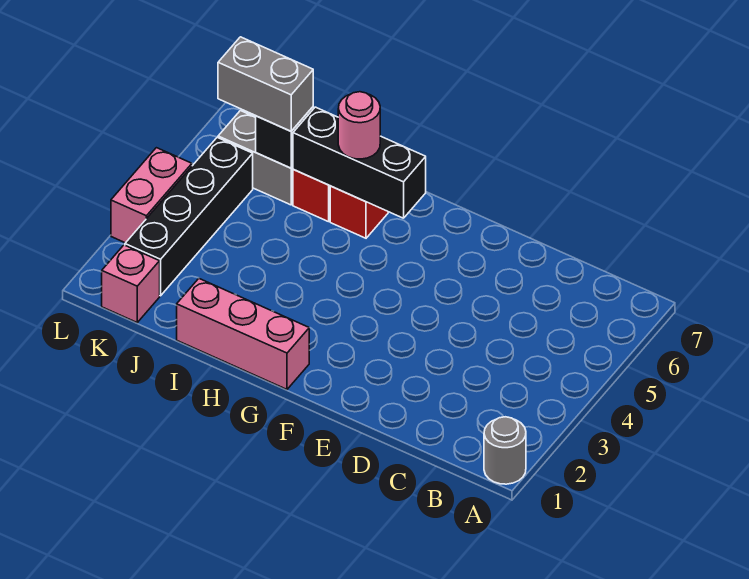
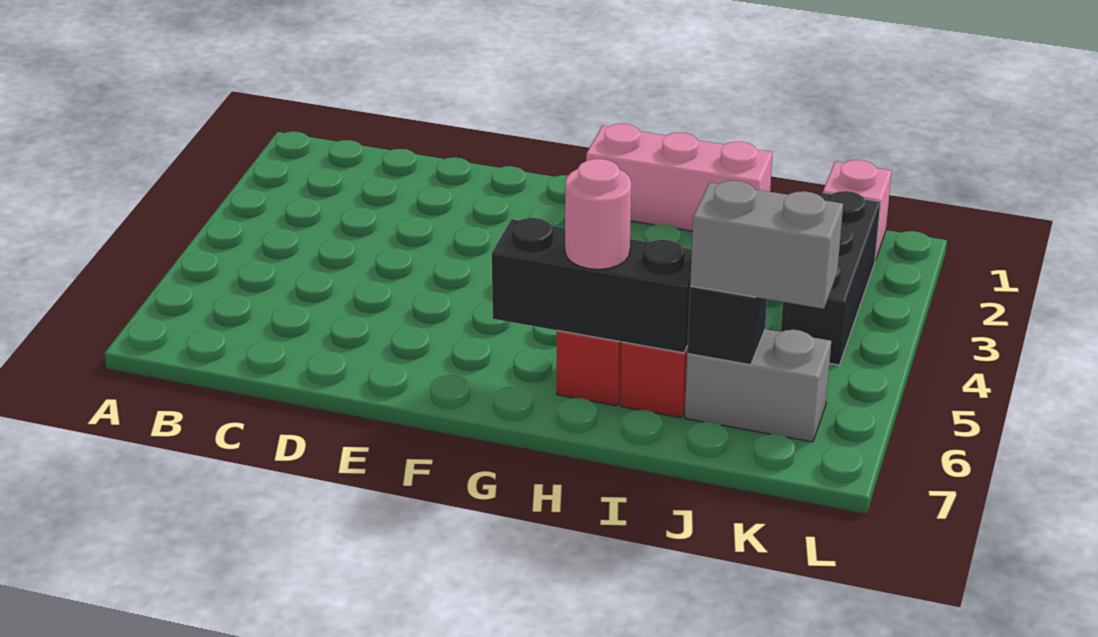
grey 1x1 round brick [484,417,526,484] -> none
black 1x4 brick [125,138,253,296] -> black 1x3 brick [781,191,881,365]
pink 1x2 brick [111,148,192,243] -> none

